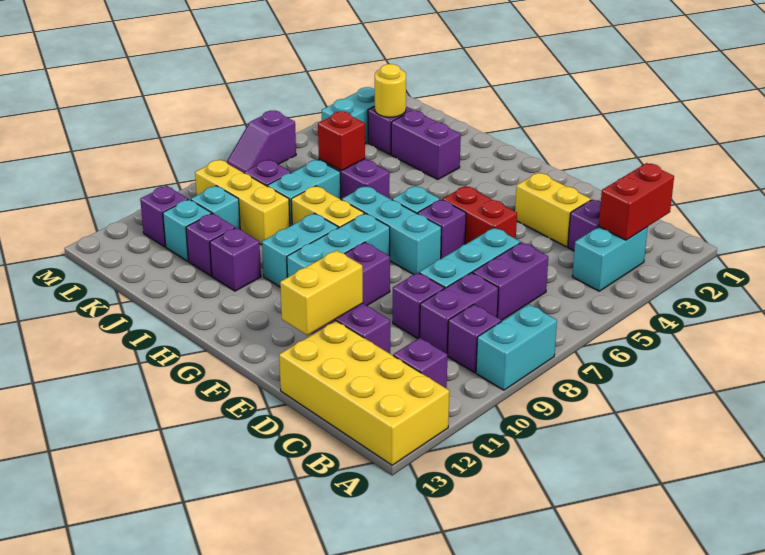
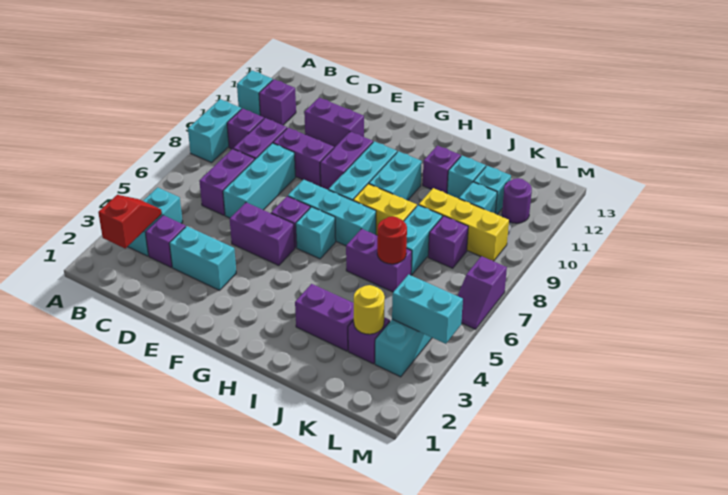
none -> cyan 1x1 brick [237,70,273,116]
yellow 2x4 brick [279,321,449,465] -> none
red 1x2 brick [599,163,674,240] -> red 1x2 slope [98,195,162,248]
yellow 1x2 brick [515,173,591,247] -> cyan 1x2 brick [169,226,236,290]
purple 1x1 brick [393,273,444,339] -> purple 1x2 brick [273,128,334,186]
red 1x2 brick [442,186,517,244] -> purple 1x2 brick [230,203,295,265]
yellow 1x2 brick [280,250,363,335] -> none
red 1x1 brick [318,112,365,171] -> red 1x1 round brick [377,216,407,264]
purple 1x1 brick [186,213,235,276] -> cyan 1x1 brick [447,156,486,199]
none -> cyan 1x2 brick [392,274,463,344]
purple 1x1 brick [140,186,188,247] -> purple 1x1 round brick [502,178,532,223]
purple 1x2 slope [227,111,296,173] -> purple 1x2 slope turned to [458,256,507,329]

